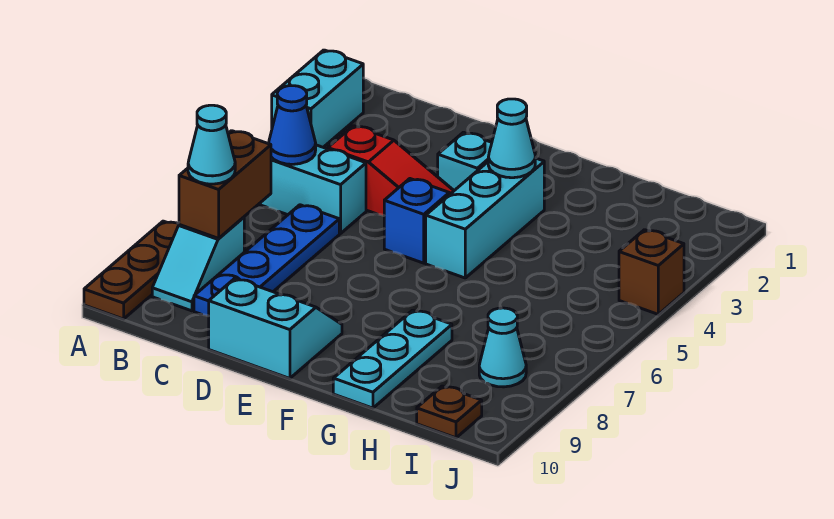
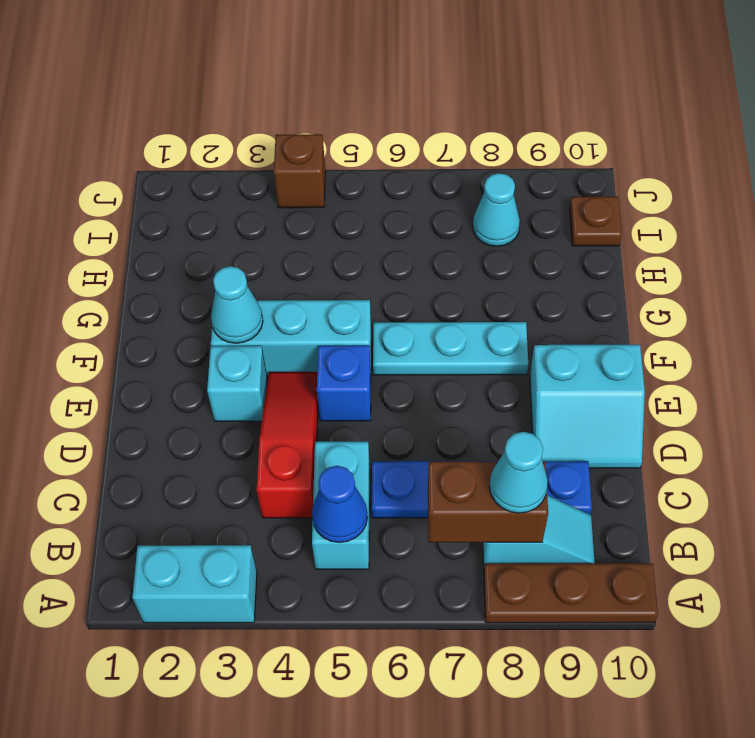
cyan 2x2 slope [209,278,342,378] -> cyan 2x2 slope turned to [530,345,645,468]
cyan 1x3 plate [333,310,452,408] -> cyan 1x3 plate moved to [373,322,528,375]

